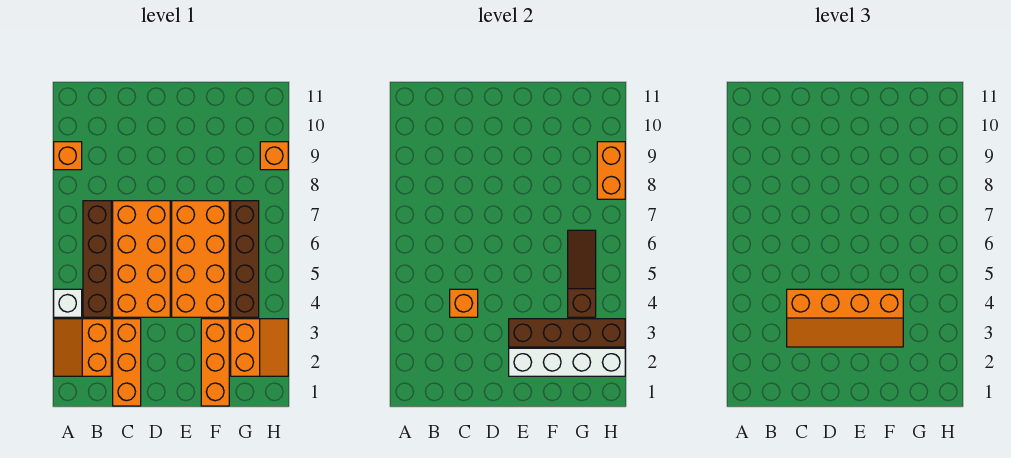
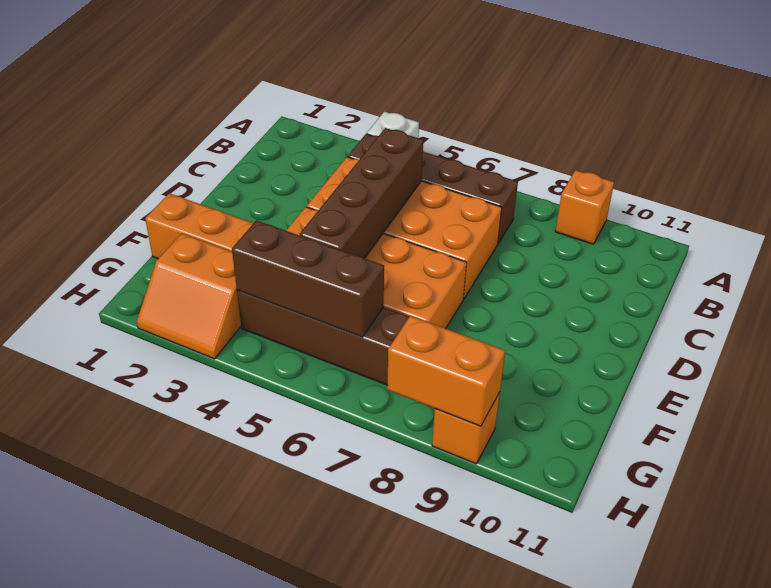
orange 2x2 slope [54,319,111,376] -> none
orange 1x3 brick [113,319,141,406] -> none
orange 2x4 slope [787,289,903,347] -> none
orange 1x1 brick [450,289,478,317] -> none
white 1x4 brick [509,348,625,376] -> none
brown 1x4 brick [509,319,625,347] -> brown 1x4 brick moved to [300,128,423,258]
brown 1x3 slope [568,230,596,317] -> brown 1x3 brick [232,220,384,337]

